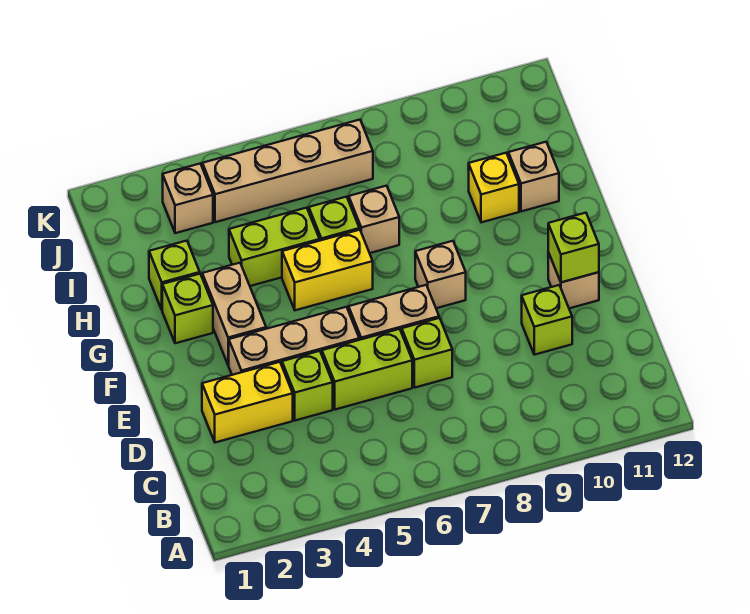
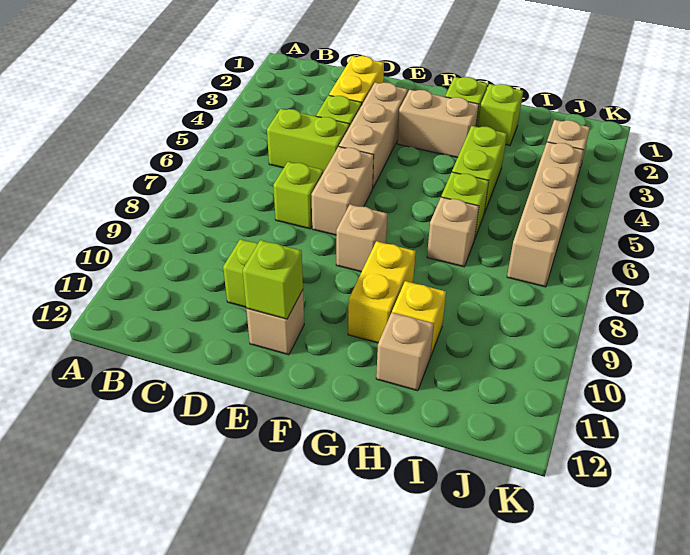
lime 1x2 brick [322,329,412,409] -> lime 1x2 brick turned to [267,109,349,172]
yellow 1x2 brick [282,230,373,310] -> yellow 1x2 brick moved to [348,241,416,343]

